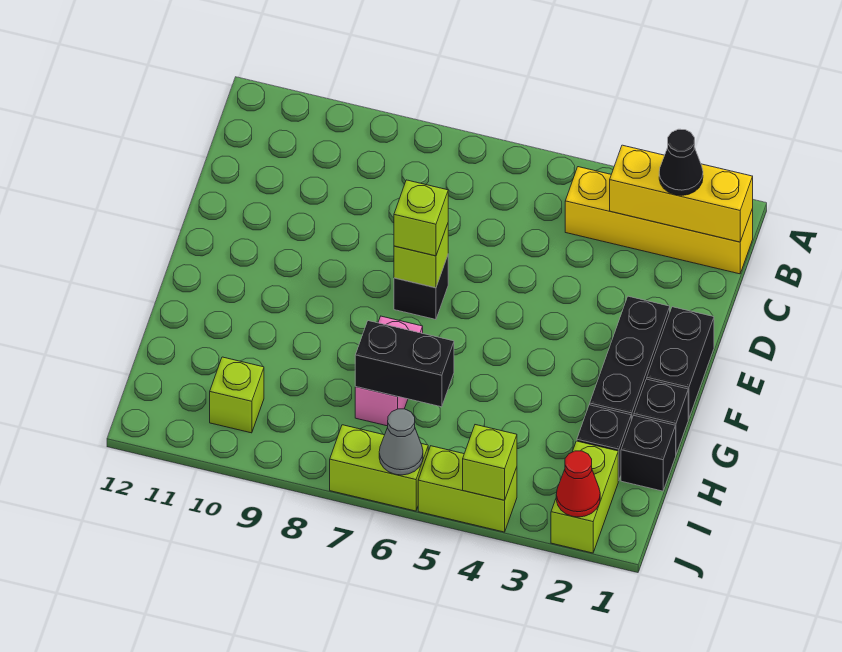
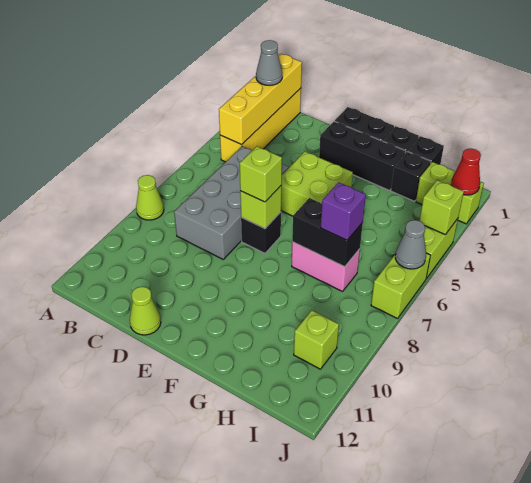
none -> lime 1x1 cone [136,175,164,220]
yellow 1x3 brick [610,145,753,242] -> yellow 1x4 brick [219,54,302,145]
black 1x1 cone [659,129,703,195] -> grey 1x1 cone [256,40,282,85]
none -> grey 2x4 brick [174,146,288,259]
none -> lime 1x1 cone [130,287,161,335]
none -> lime 2x2 brick [281,152,353,216]
black 1x2 brick [355,321,454,407] -> black 1x2 brick turned to [292,198,363,267]
none -> purple 1x1 brick [321,182,366,240]

